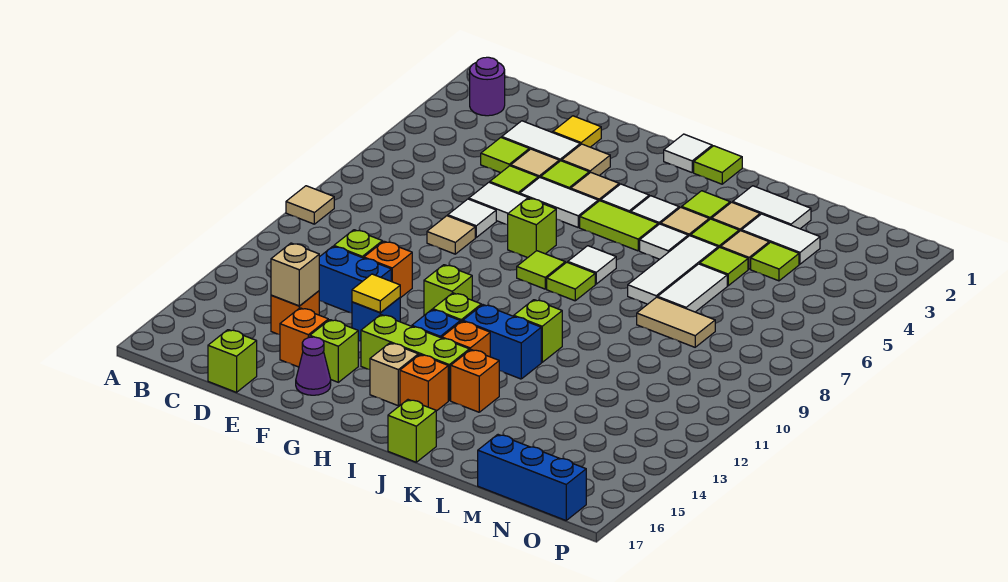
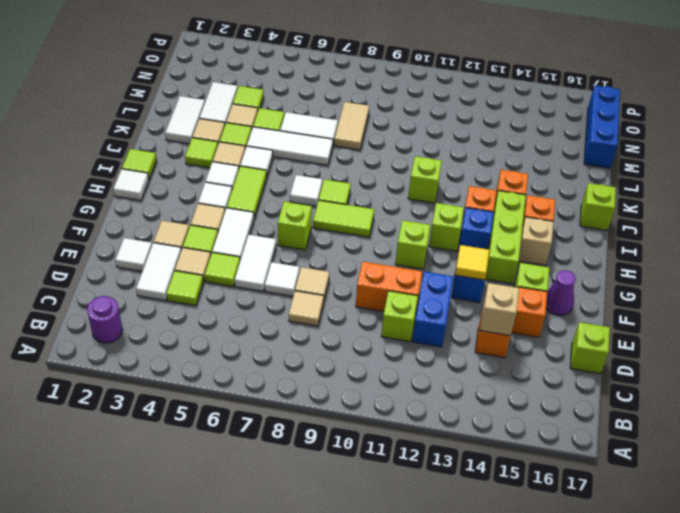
tan 1x1 tile [286,186,334,224] -> tan 1x1 tile moved to [289,291,324,326]
yellow 1x1 tile [553,116,601,147] -> white 1x1 tile [115,238,152,271]
orange 1x1 brick [364,241,412,298] -> orange 1x2 brick [356,262,422,312]
lime 1x1 tile [517,251,565,289] -> lime 1x2 tile [313,200,374,237]
blue 1x2 brick [463,305,541,379] -> none

